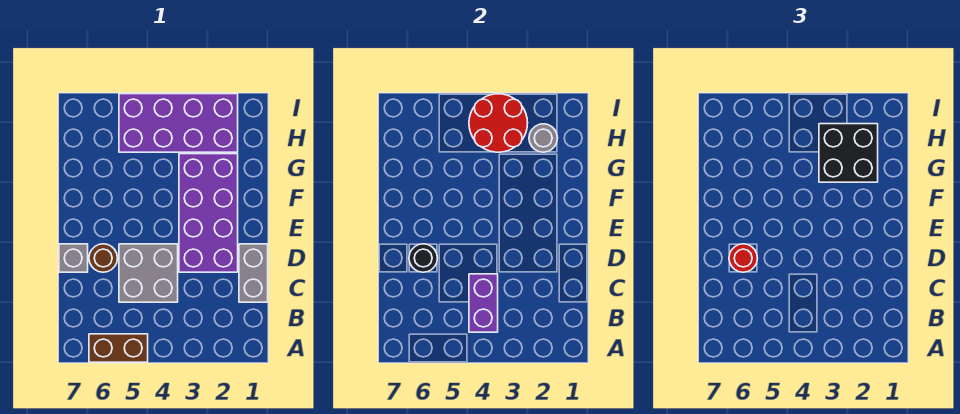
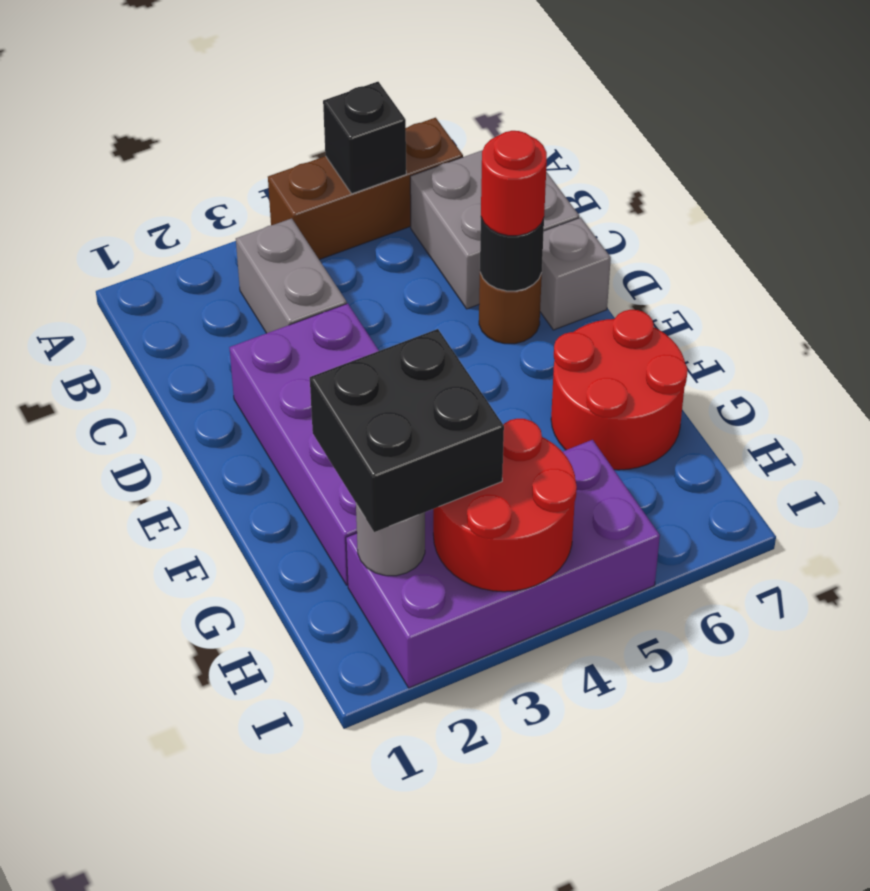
brown 1x2 brick [89,334,148,362] -> brown 1x3 brick [268,118,463,260]
none -> black 1x1 brick [323,82,406,194]
purple 1x2 brick [469,274,498,332] -> none
grey 1x2 brick [239,244,268,302] -> grey 1x2 brick moved to [236,218,347,333]
grey 2x2 brick [119,244,178,302] -> grey 2x2 brick moved to [410,151,579,309]
none -> red 2x2 round brick [551,310,688,470]

